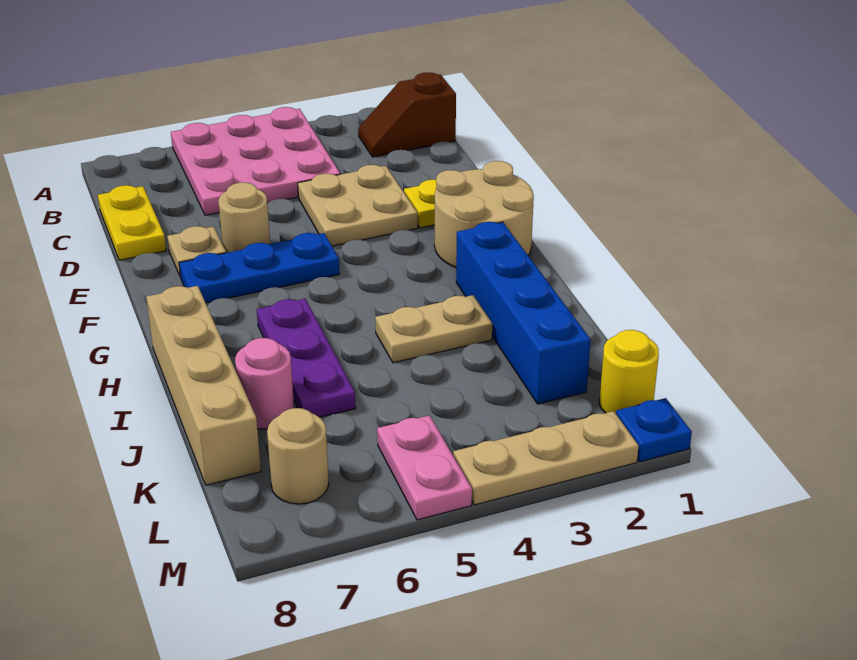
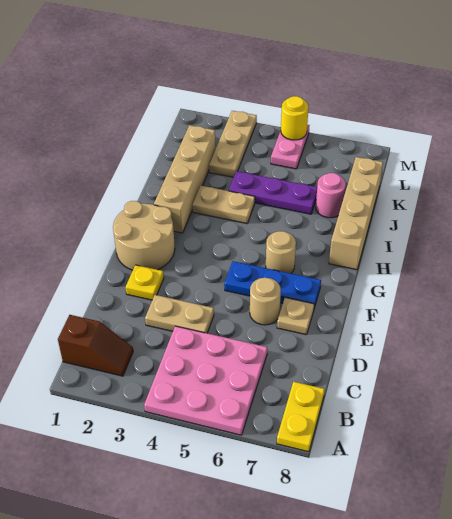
yellow 1x2 plate [98,185,166,260] -> yellow 1x2 plate moved to [277,382,325,452]
tan 2x2 plate [298,165,418,246] -> tan 1x2 plate [145,295,214,333]
blue 1x4 brick [456,222,591,404] -> tan 1x4 brick [154,125,216,233]
purple 1x3 plate [257,299,356,417] -> purple 1x3 plate turned to [229,171,317,214]
yellow 1x1 round brick [599,330,659,413] -> yellow 1x1 round brick moved to [281,96,309,140]
tan 1x1 round brick [267,408,329,504] -> tan 1x1 round brick moved to [266,231,296,273]
blue 1x1 plate [616,398,692,462] -> none
tan 1x3 plate [453,411,639,505] -> tan 1x3 plate turned to [209,111,257,177]

